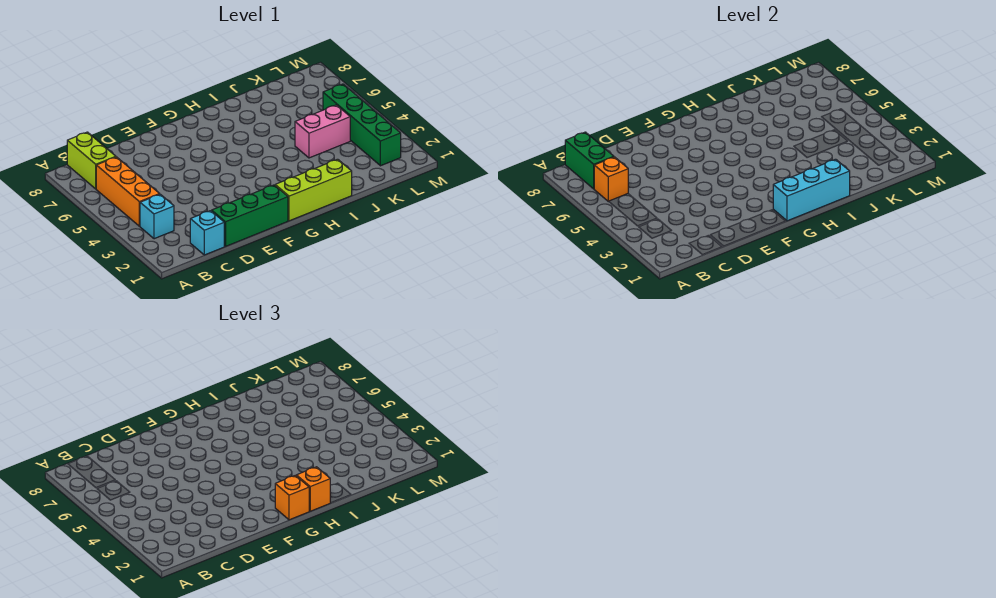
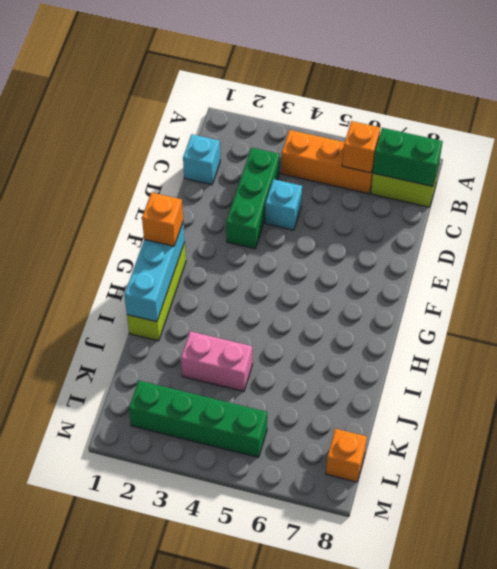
cyan 1x1 brick [140,194,174,239] -> cyan 1x1 brick moved to [265,179,302,230]
green 1x3 brick [212,185,288,246] -> green 1x3 brick moved to [226,148,280,249]
orange 1x1 brick [296,467,330,511] -> orange 1x1 brick moved to [326,429,367,482]
pink 1x2 brick [295,105,350,158] -> pink 1x2 brick turned to [181,331,252,392]

